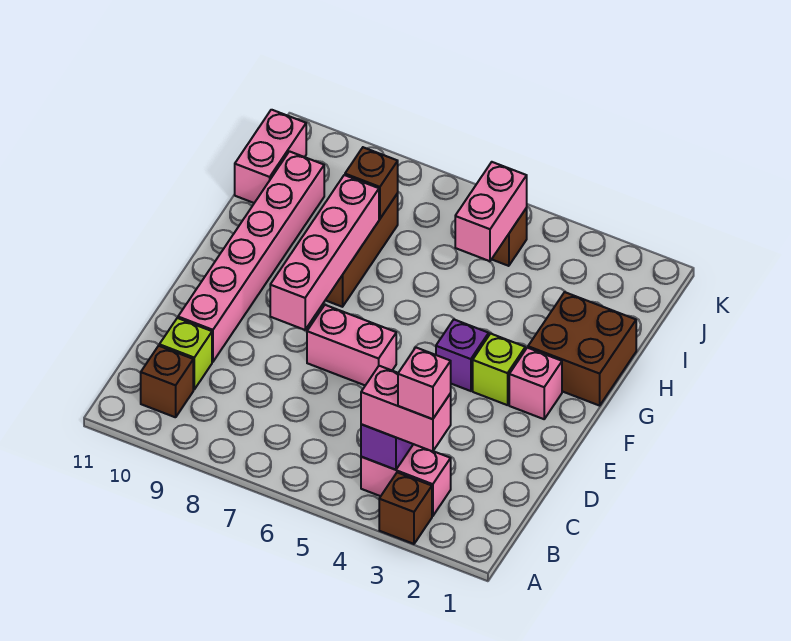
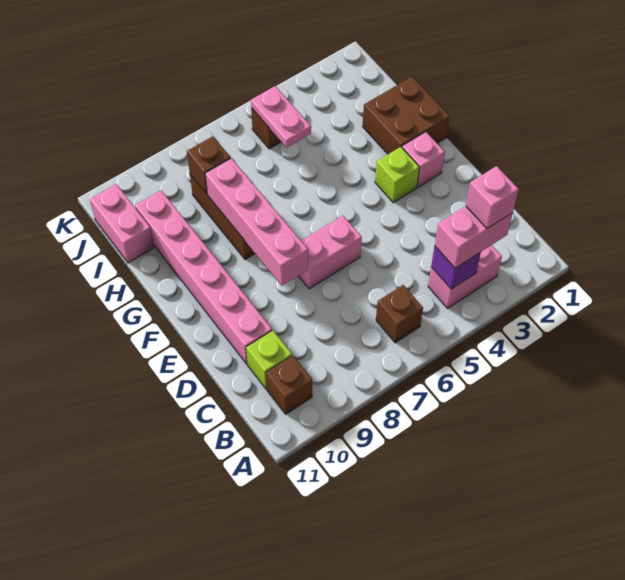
brown 1x1 brick [379,472,432,544] -> brown 1x1 brick moved to [376,285,423,343]
purple 1x1 brick [436,319,489,391] -> none
pink 1x2 brick [455,162,527,261] -> pink 1x2 plate [251,86,311,147]

